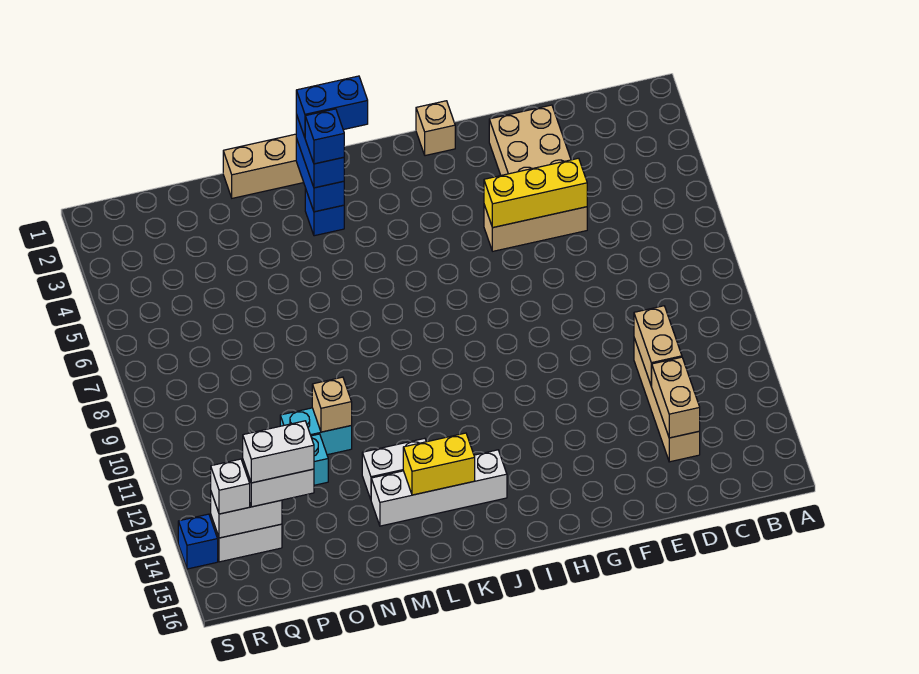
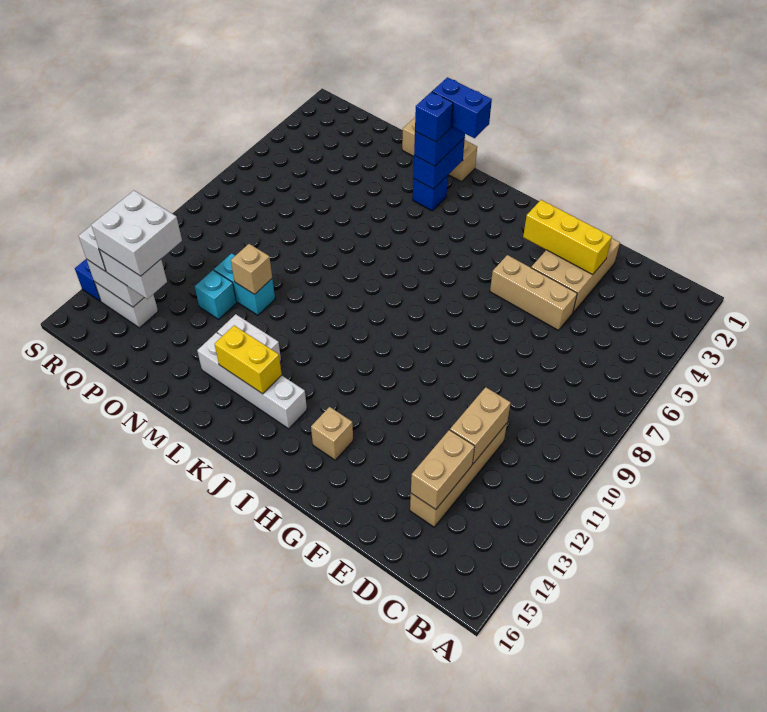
yellow 1x3 brick [484,158,587,228] -> yellow 1x3 brick moved to [523,200,612,275]
tan 1x1 brick [416,101,455,156] -> tan 1x1 brick moved to [311,407,353,460]
white 1x2 brick [243,421,314,483] -> white 2x2 brick [91,191,182,276]

